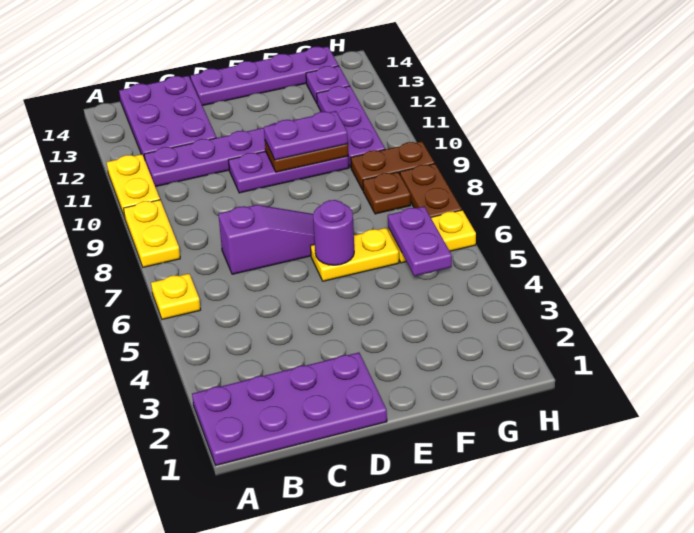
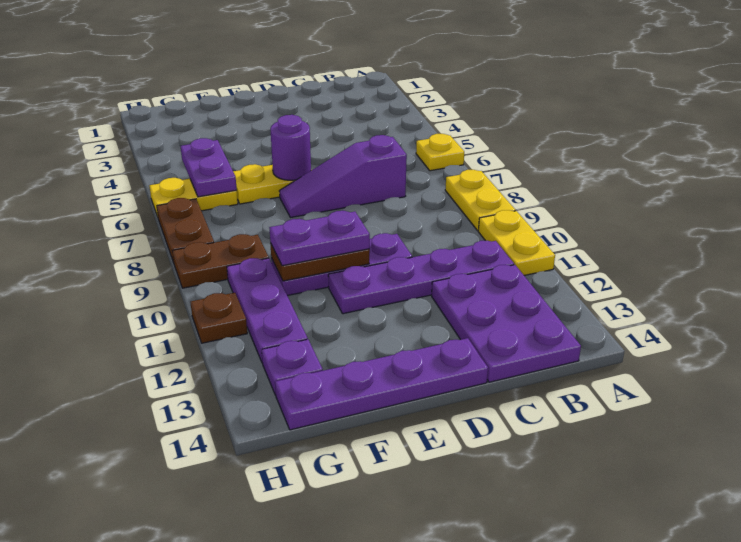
purple 2x4 plate [192,353,387,465] -> none
brown 1x1 plate [363,172,411,214] -> brown 1x1 plate moved to [191,293,247,343]

